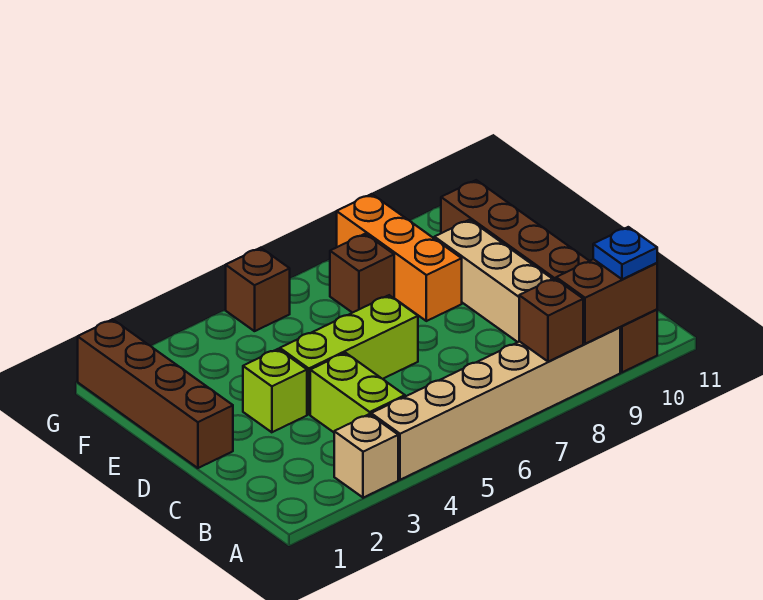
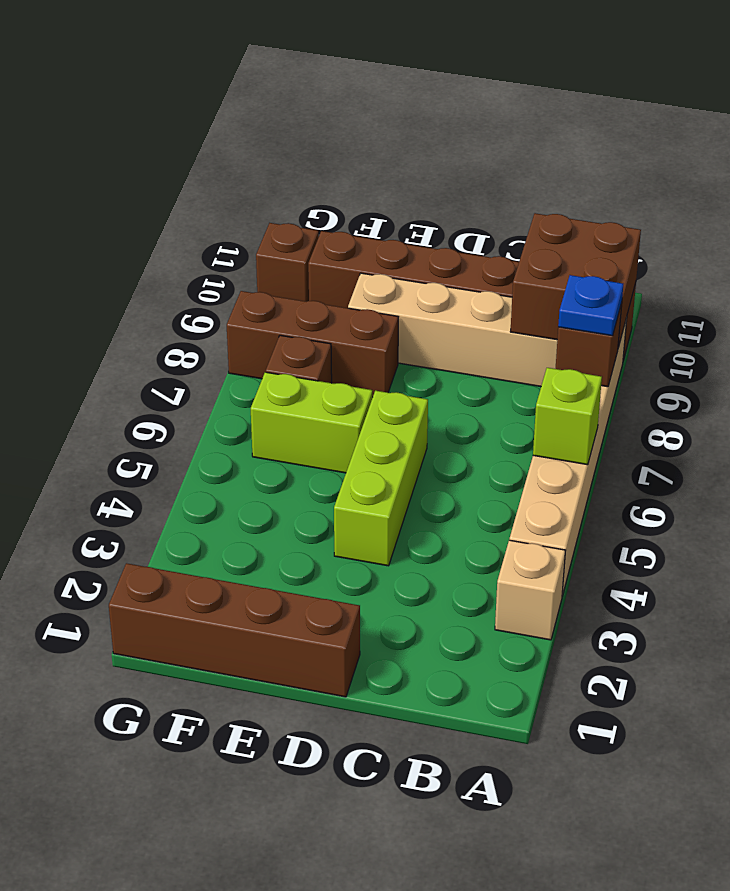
brown 1x2 brick [556,259,657,344] -> brown 2x2 brick [510,213,641,347]
blue 1x1 plate [593,227,657,279] -> blue 1x1 plate moved to [558,275,623,336]
lime 1x2 brick [310,353,405,432] -> lime 1x2 brick moved to [251,372,372,473]
lime 1x1 brick [243,349,307,432] -> lime 1x1 brick moved to [533,368,602,465]
orange 1x3 brick [337,194,462,321] -> brown 1x3 brick [227,291,398,397]
brown 1x1 brick [226,248,290,331] -> brown 1x1 brick moved to [256,223,319,302]

